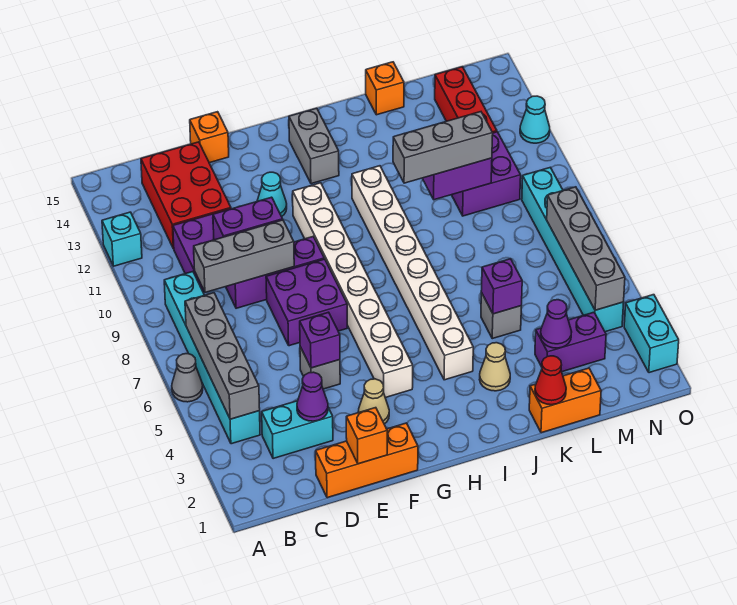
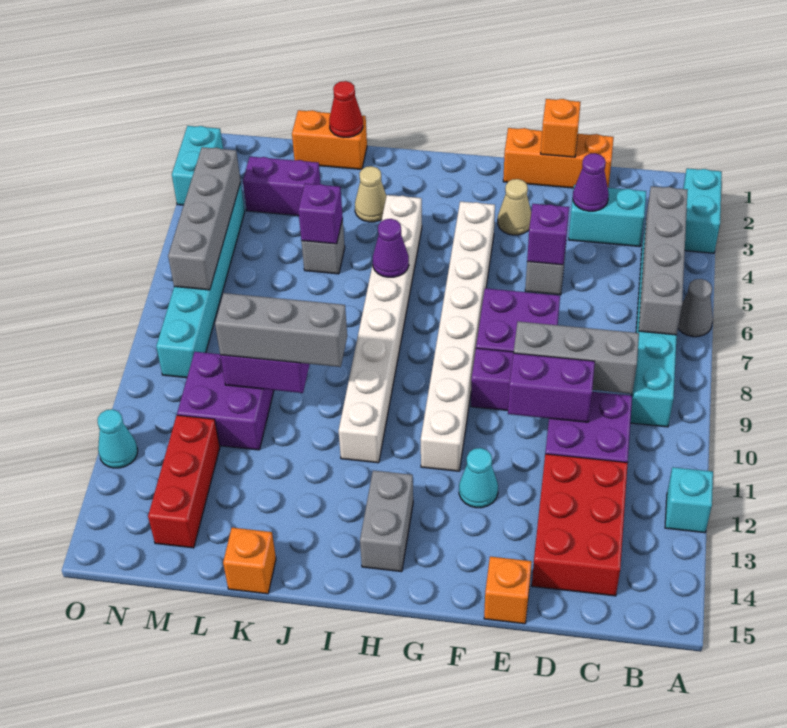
none -> cyan 1x2 brick [683,168,722,253]
purple 1x1 cone [541,300,572,348] -> purple 1x1 cone moved to [373,219,409,277]

